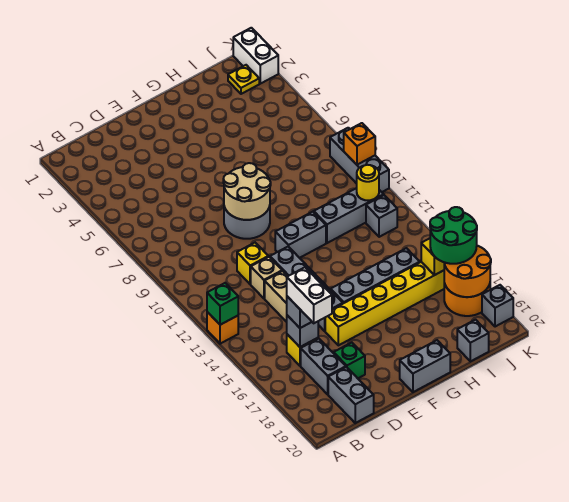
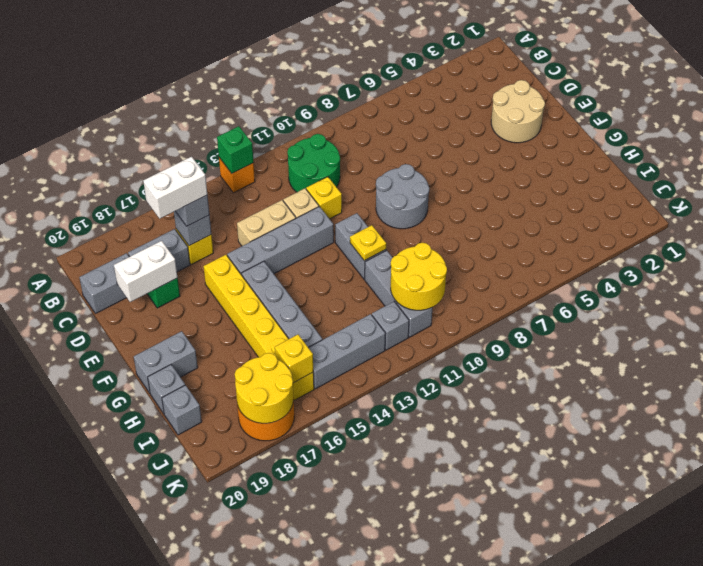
tan 2x2 round brick [223,163,271,220] -> tan 2x2 round brick moved to [491,80,545,143]
grey 1x2 brick [400,340,450,392] -> grey 1x2 brick turned to [134,331,198,393]
yellow 1x1 plate [228,65,259,94] -> yellow 1x1 plate moved to [350,225,386,261]
yellow 1x1 round brick [357,165,379,200] -> yellow 2x2 round brick [391,243,447,310]
green 2x2 round brick [430,207,477,264] -> green 2x2 round brick moved to [287,134,340,192]
orange 2x2 round brick [444,246,491,297] -> yellow 2x2 round brick [235,353,293,423]
white 1x2 brick [233,28,278,84] -> white 1x2 brick moved to [114,241,178,302]
grey 1x3 brick [330,128,389,192] -> grey 1x3 brick moved to [309,314,386,389]
orange 1x1 brick [344,123,375,165] -> none
grey 1x1 brick [482,285,513,327] -> grey 1x1 brick moved to [148,365,185,414]

